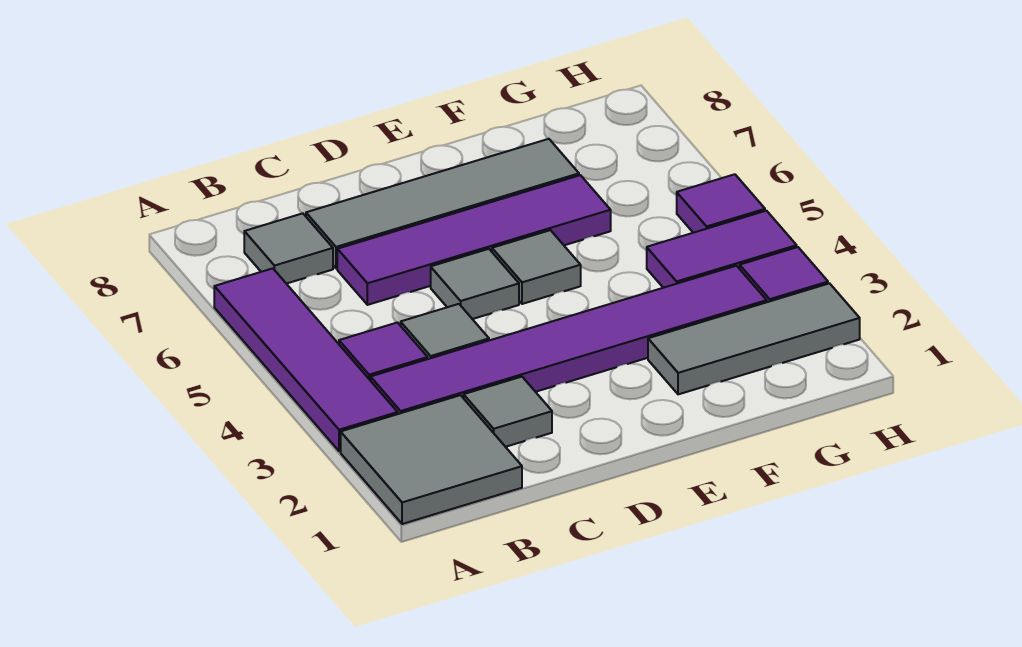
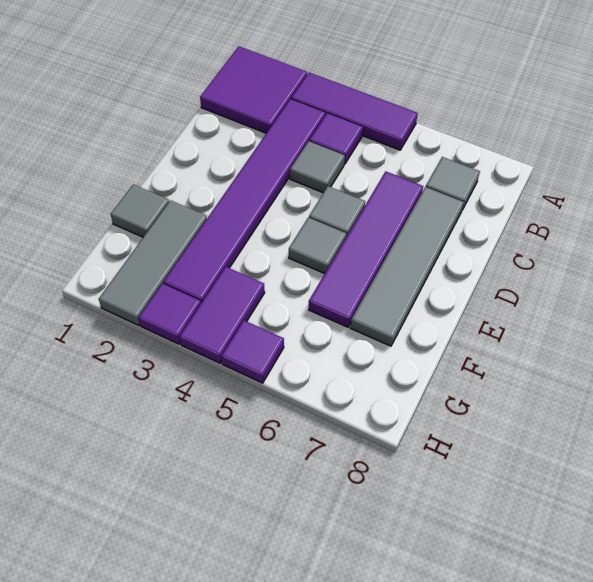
grey 2x2 tile [341,395,522,524] -> purple 2x2 tile [200,46,307,133]
purple 1x4 tile [214,268,398,451] -> purple 1x3 tile [291,73,418,150]
grey 1x1 tile [464,377,552,447] -> grey 1x1 tile moved to [110,185,169,237]

